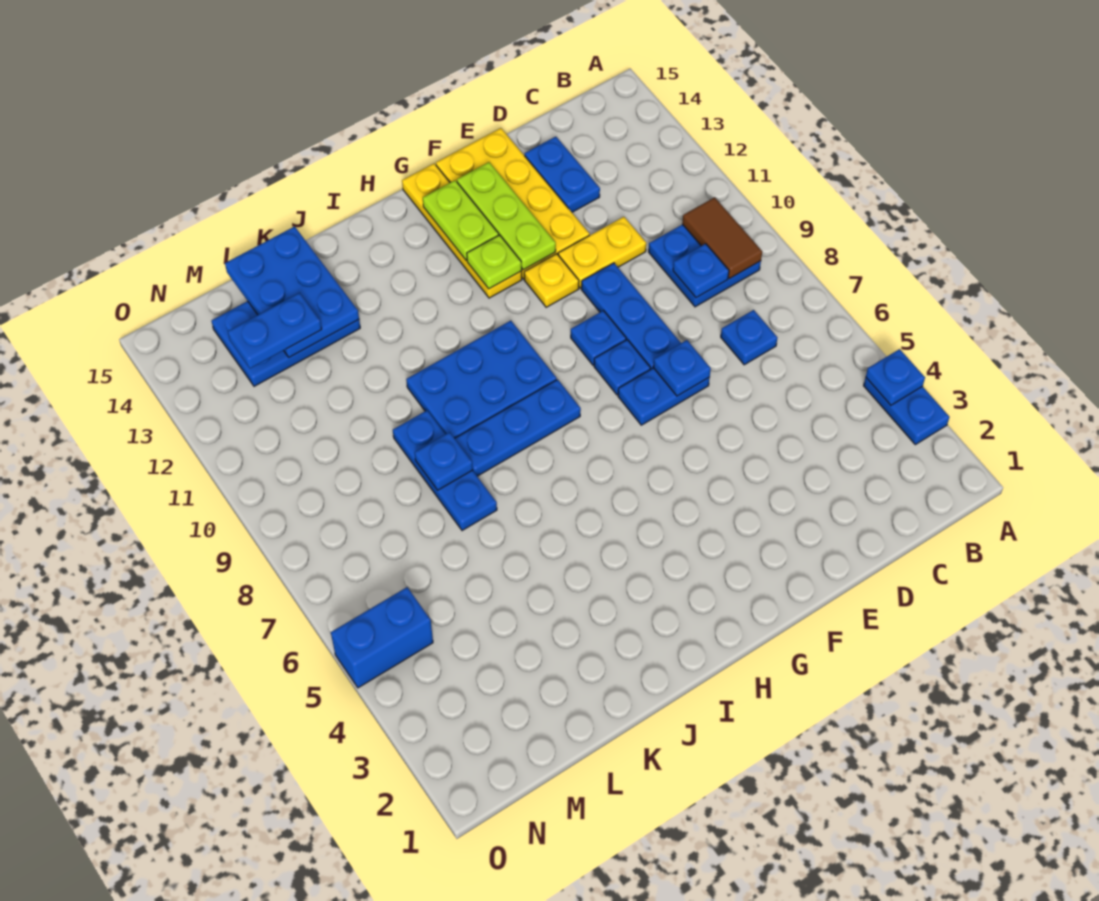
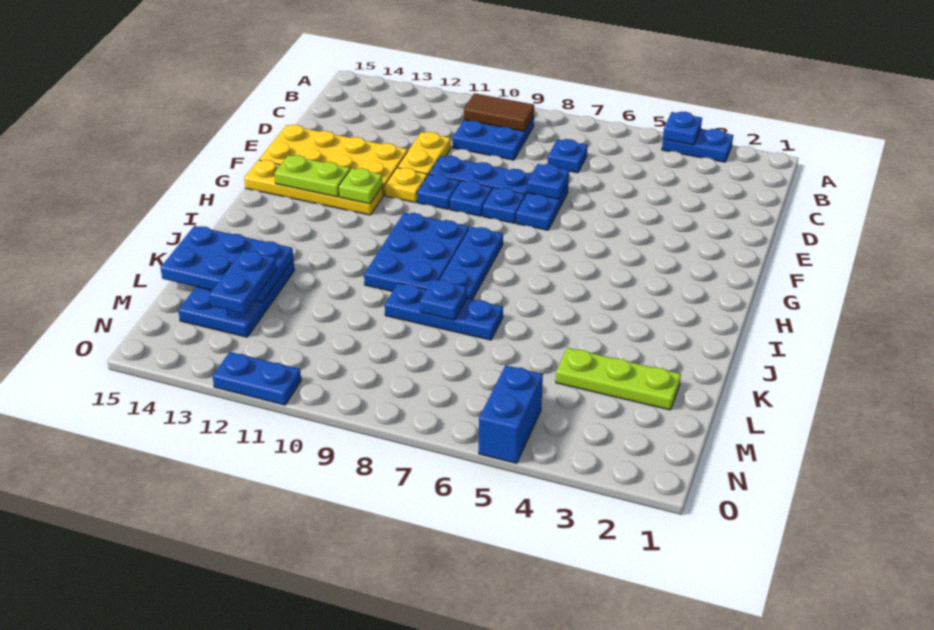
blue 1x1 plate [673,244,729,298] -> blue 1x1 plate moved to [417,174,460,209]
blue 1x2 plate [525,137,600,212] -> blue 1x2 plate moved to [213,352,301,405]
lime 1x3 plate [457,162,556,270] -> lime 1x3 plate moved to [556,348,681,410]

